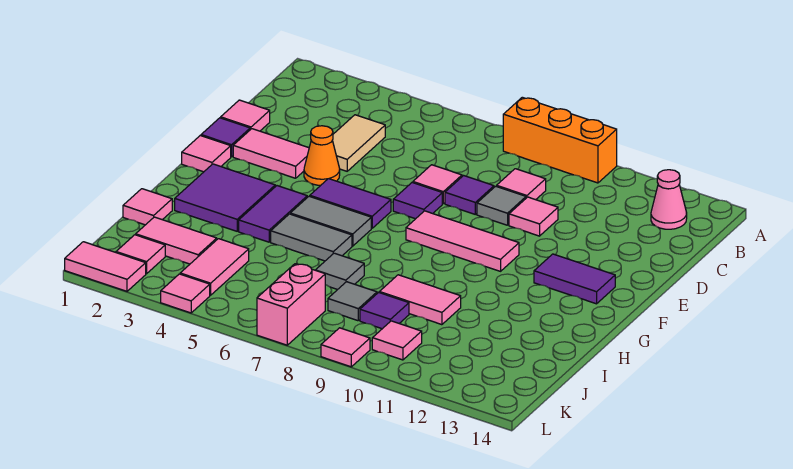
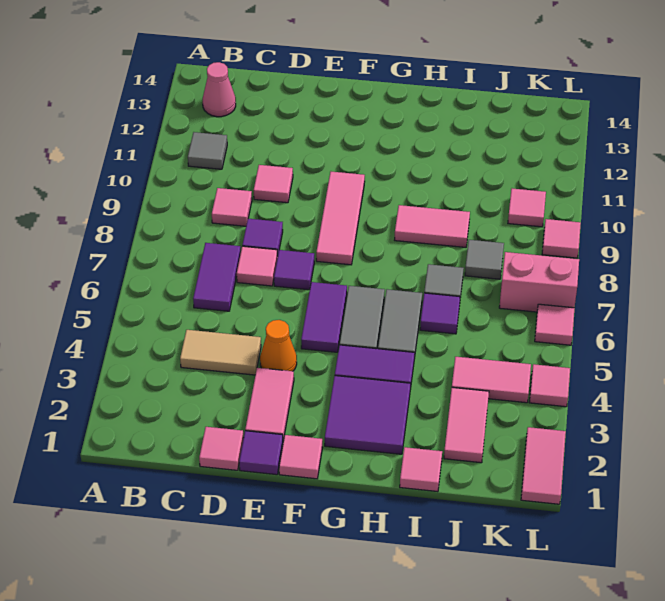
orange 1x3 brick [503,97,617,183] -> none
grey 1x1 tile [477,186,526,225] -> grey 1x1 tile moved to [188,132,227,169]
purple 1x2 tile [534,254,615,304] -> purple 1x2 tile moved to [193,243,241,311]
pink 1x2 tile [379,275,461,325] -> pink 1x2 tile turned to [395,205,470,247]
purple 1x1 tile [360,292,409,329] -> purple 1x1 tile moved to [420,293,460,334]
pink 1x1 tile [116,235,165,274] -> pink 1x1 tile moved to [535,304,575,345]

